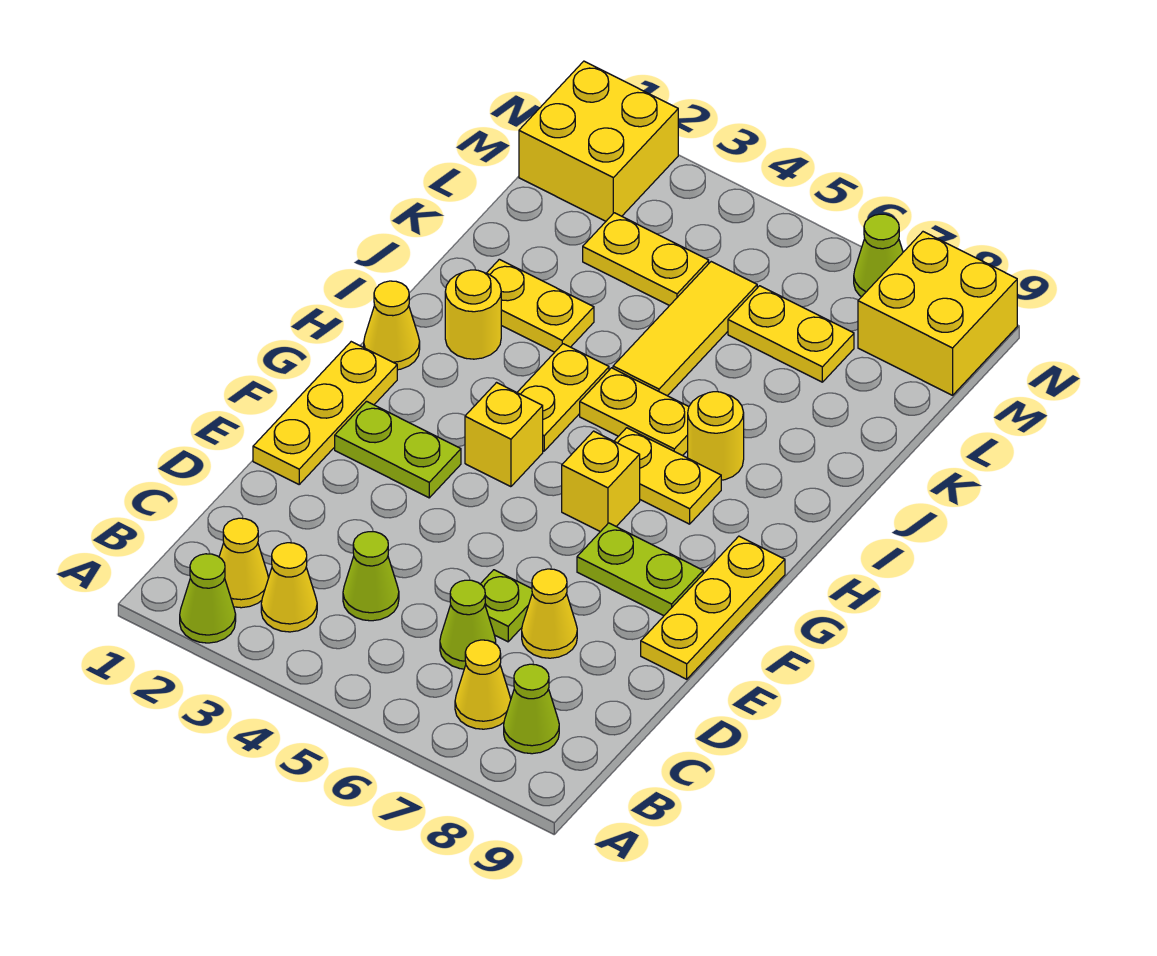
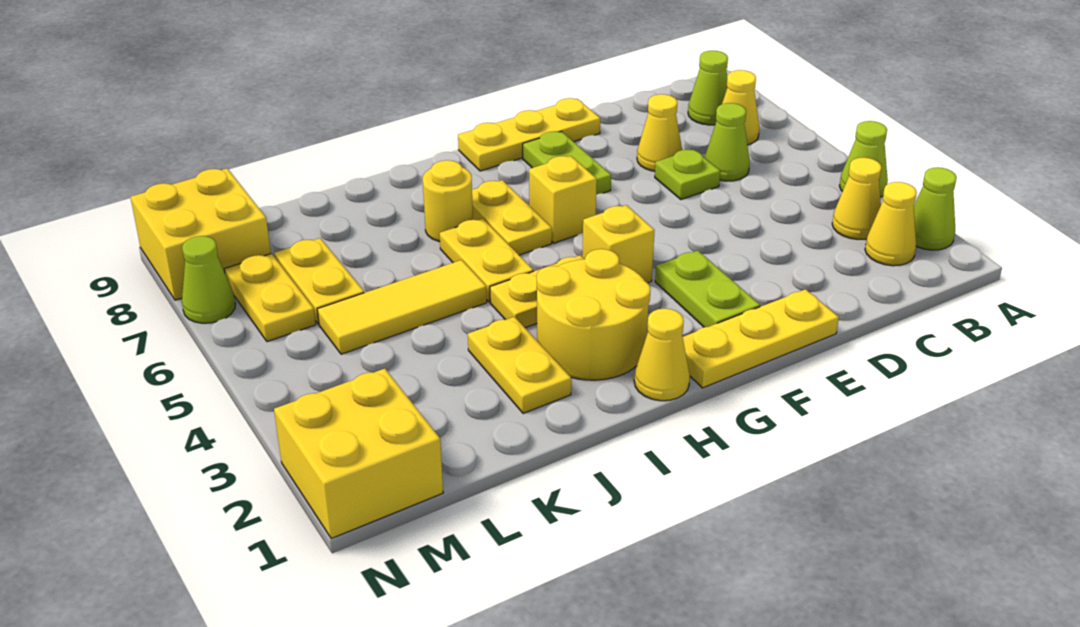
lime 1x1 cone [343,532,399,621] -> lime 1x1 cone moved to [840,121,888,197]
yellow 1x1 round brick [445,270,501,359] -> yellow 2x2 round brick [537,249,650,380]
yellow 1x2 plate [583,213,709,306] -> yellow 1x2 plate moved to [224,254,316,342]

